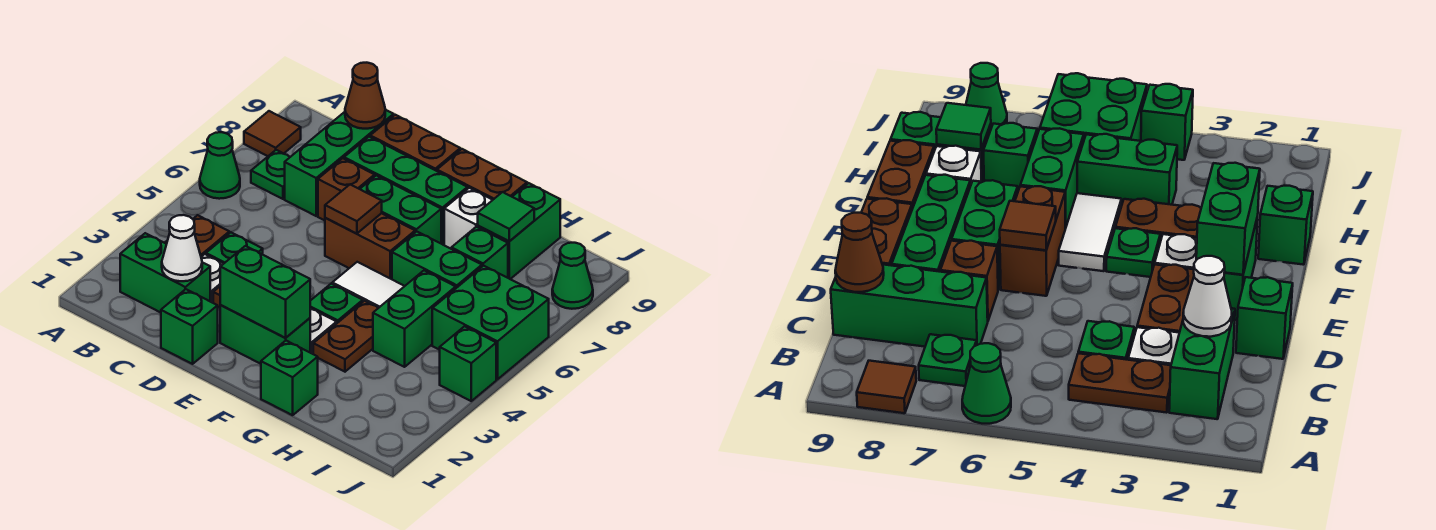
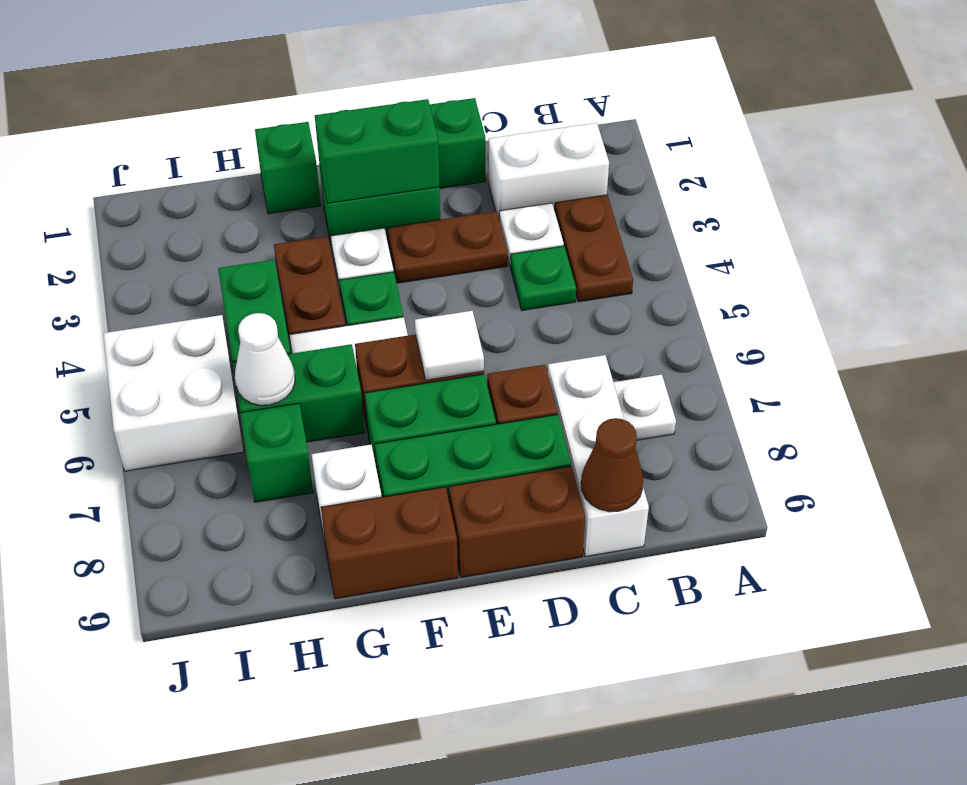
green 1x1 cone [200,132,240,199] -> none
brown 1x1 tile [244,111,301,156] -> none
green 1x2 brick [120,233,210,313] -> white 1x2 brick [488,123,609,218]
green 1x1 plate [251,150,290,199] -> white 1x1 plate [613,375,676,440]
white 1x1 cone [162,215,202,281] -> white 1x1 cone moved to [235,313,295,405]
green 1x3 brick [285,110,394,216] -> white 1x3 brick [548,355,649,556]
brown 1x1 tile [325,184,382,234] -> white 1x1 tile [415,311,484,380]
green 1x2 brick [478,183,560,279] -> none
green 1x1 tile [478,192,534,241] -> none
green 2x2 brick [432,266,549,379] -> white 2x2 brick [103,315,244,471]
green 1x1 brick [440,326,496,401] -> none
green 1x1 cone [552,243,593,309] -> none

